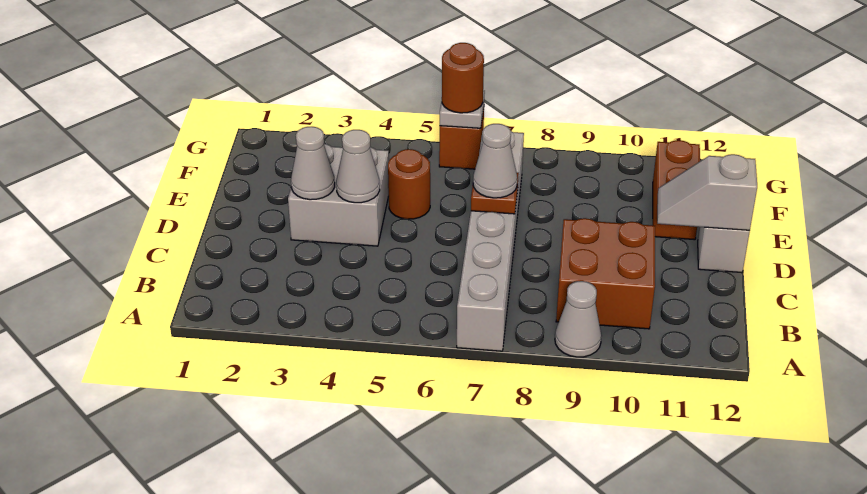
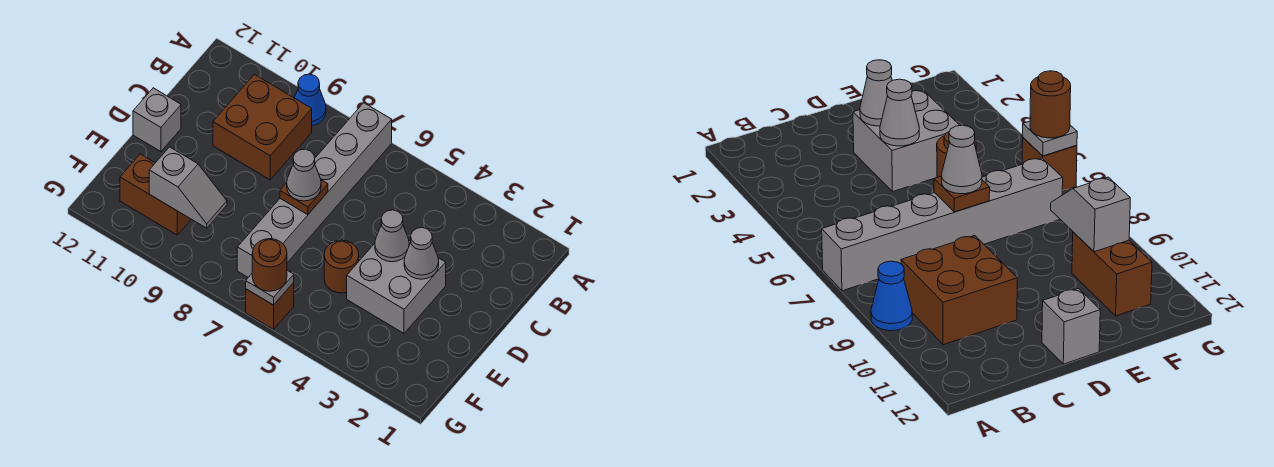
grey 1x1 cone [555,281,602,357] -> blue 1x1 cone [295,74,326,125]
grey 1x2 slope [657,154,757,231] -> grey 1x2 slope moved to [149,147,227,228]
brown 1x2 brick [653,140,700,240] -> brown 1x2 brick turned to [120,154,191,235]

